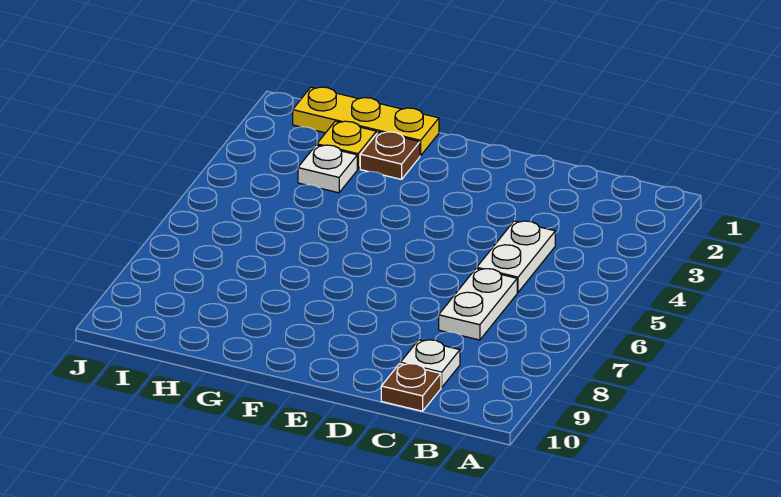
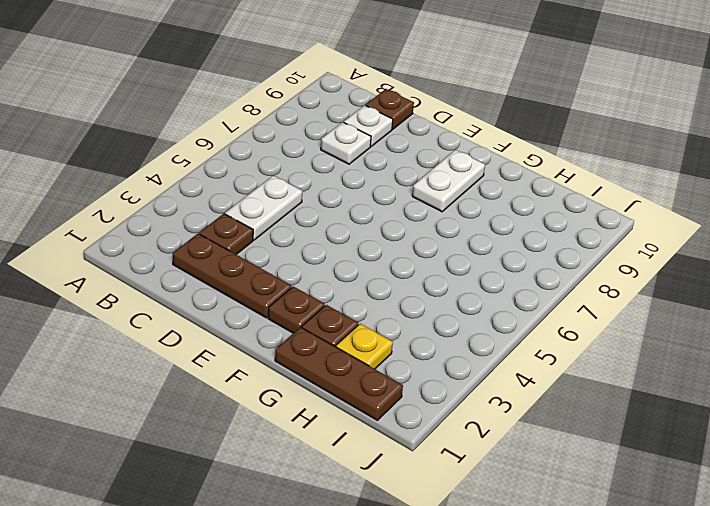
none -> brown 1x3 plate [173,234,292,318]
none -> brown 1x1 plate [199,214,253,254]
white 1x2 plate [439,268,517,340] -> white 1x2 plate moved to [412,150,485,212]
none -> brown 1x1 plate [268,286,325,333]
yellow 1x3 plate [293,87,439,156] -> brown 1x3 plate [275,327,403,420]
white 1x1 plate [298,145,357,193] -> white 1x1 plate moved to [321,122,371,164]

